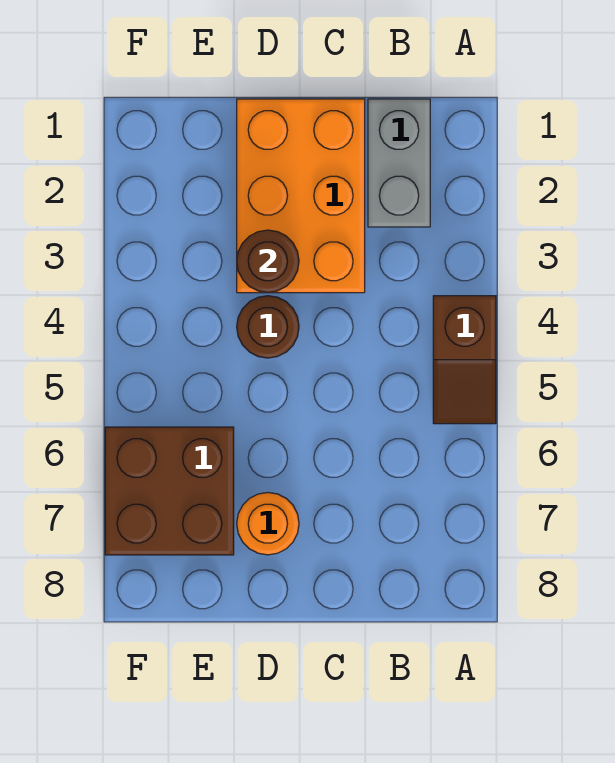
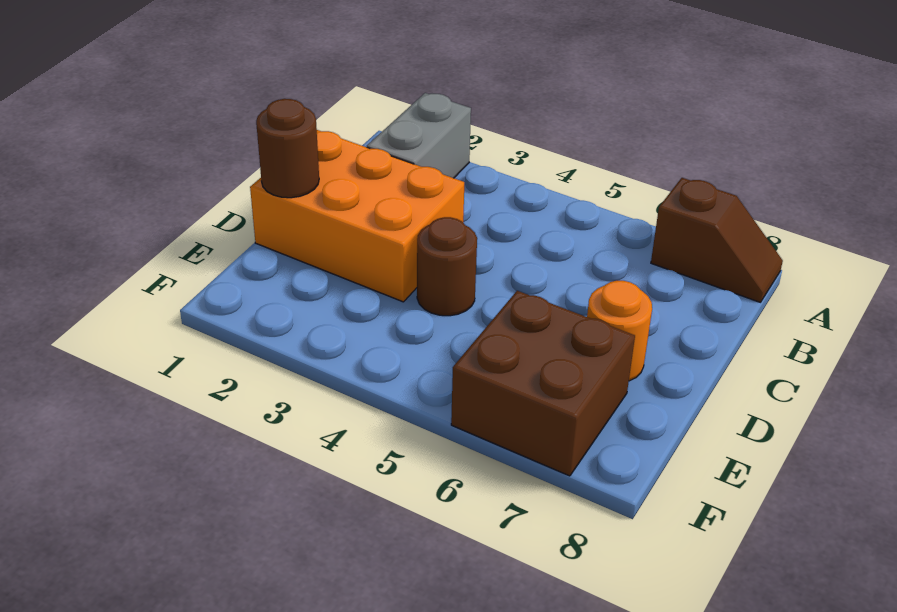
brown 1x2 slope [433,296,496,424] -> brown 1x2 slope moved to [651,178,783,302]
grey 1x2 brick [368,99,430,227] -> grey 1x2 brick turned to [367,93,471,178]
brown 1x1 round brick [237,230,299,293] -> brown 1x1 round brick moved to [256,99,319,198]

